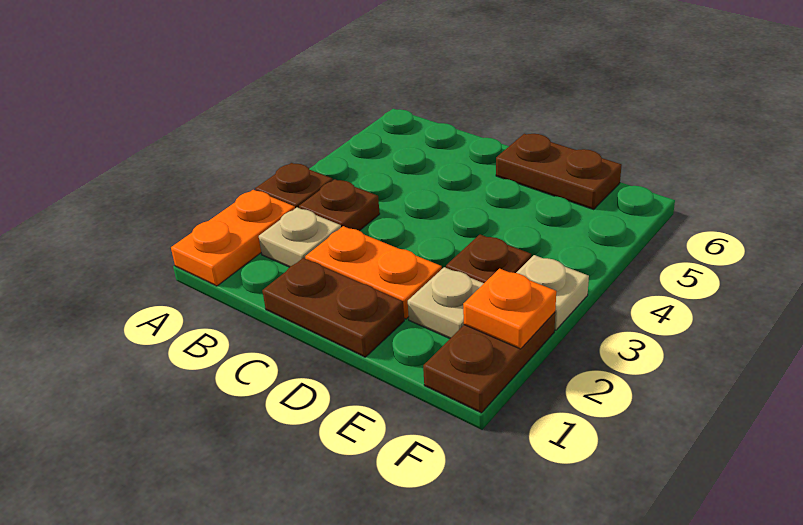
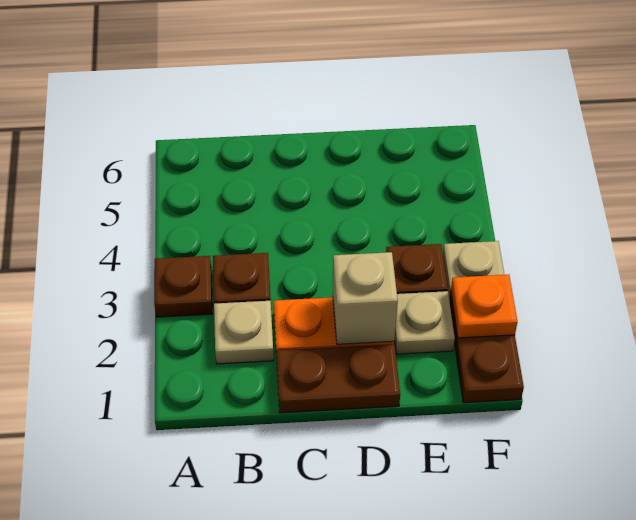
orange 1x2 plate [171,190,295,286] -> none
none -> tan 1x1 brick [333,252,398,344]
brown 1x2 plate [496,134,622,209] -> none

